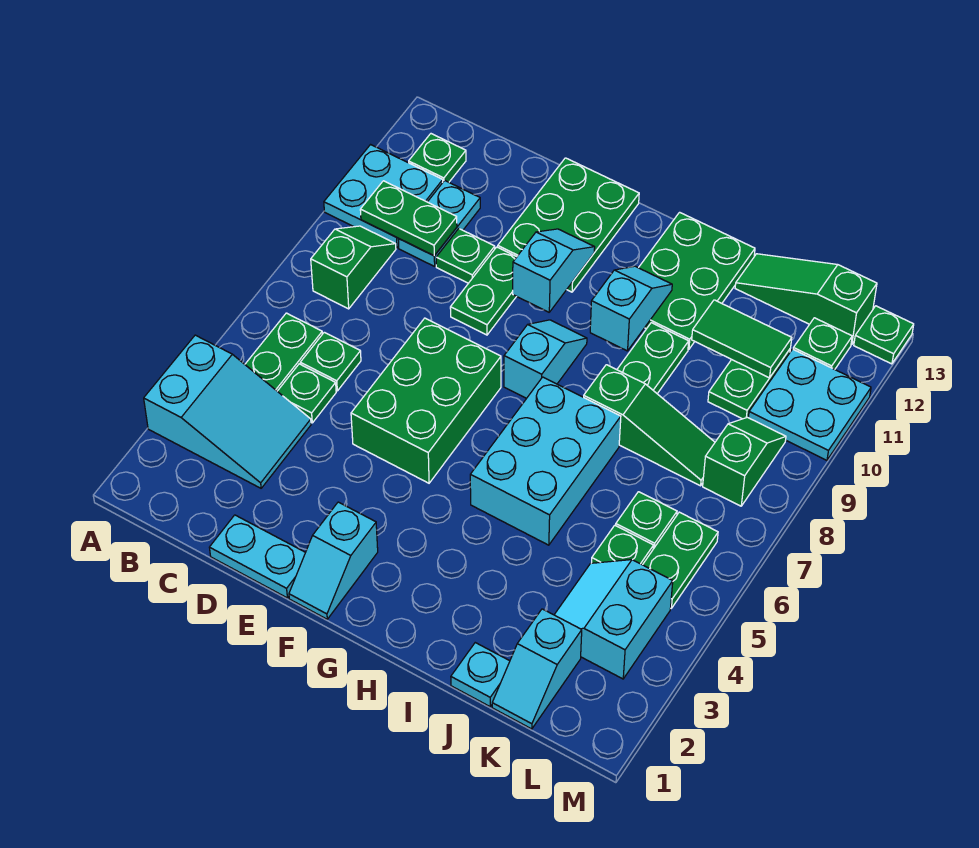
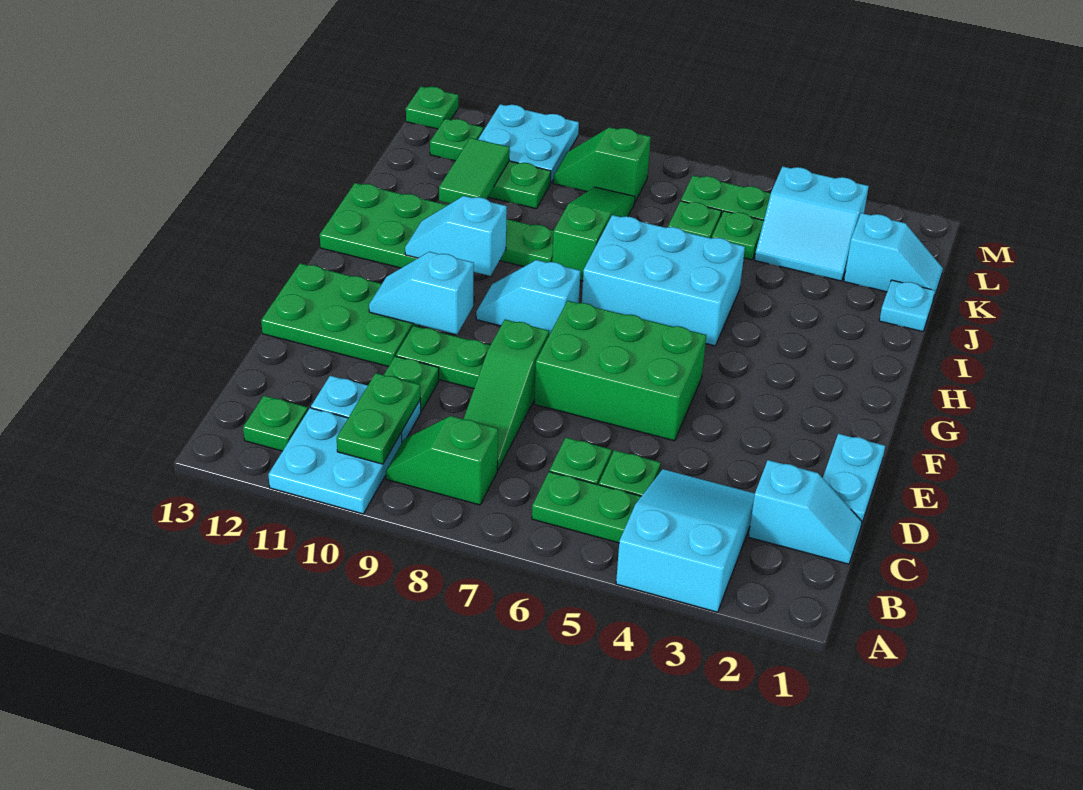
cyan 1x2 slope [289,502,378,619] -> cyan 1x2 slope moved to [749,460,862,564]
green 1x3 slope [735,254,877,345] -> green 1x3 slope moved to [464,320,549,470]

